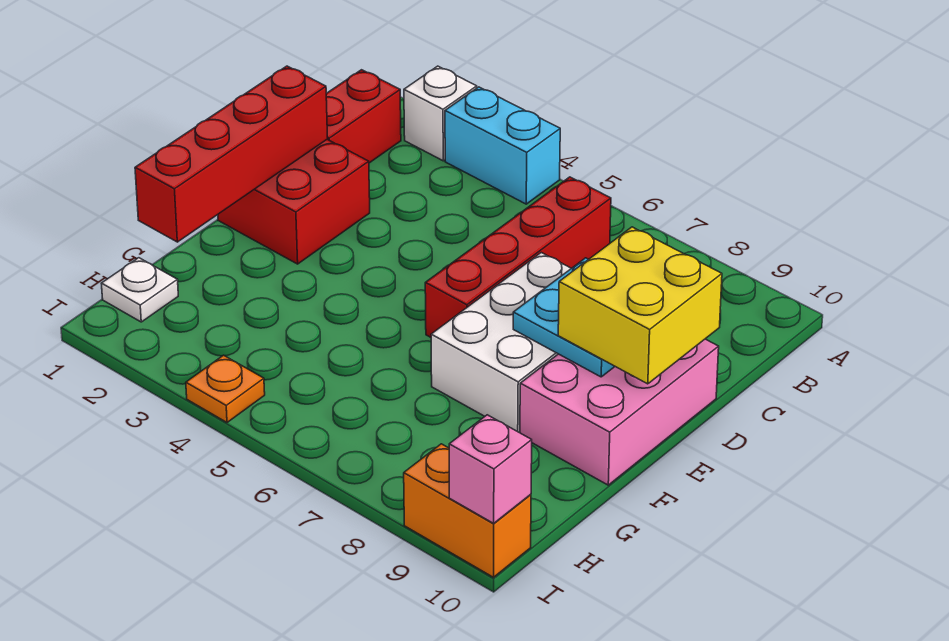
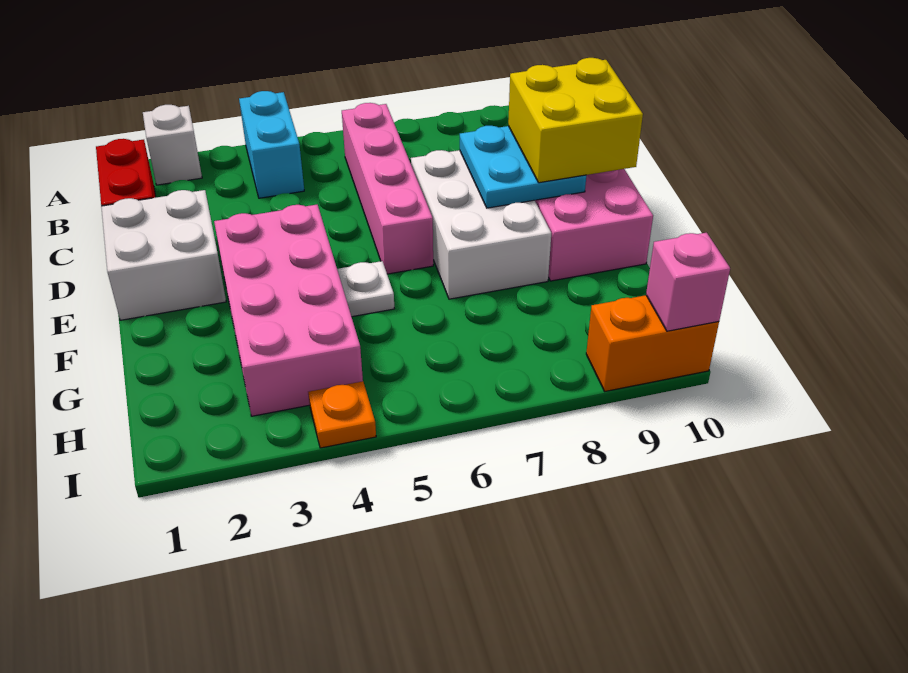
cyan 1x2 brick [445,87,560,204] -> cyan 1x2 brick turned to [239,91,304,198]
red 1x4 brick [425,177,611,337] -> pink 1x4 brick [342,103,433,274]
red 2x2 brick [218,139,370,264] -> white 2x2 brick [101,190,226,320]
red 1x4 brick [135,66,328,242] -> none
none -> pink 2x4 brick [214,205,363,416]
white 1x1 plate [101,258,178,322] -> white 1x1 plate moved to [337,261,394,317]

